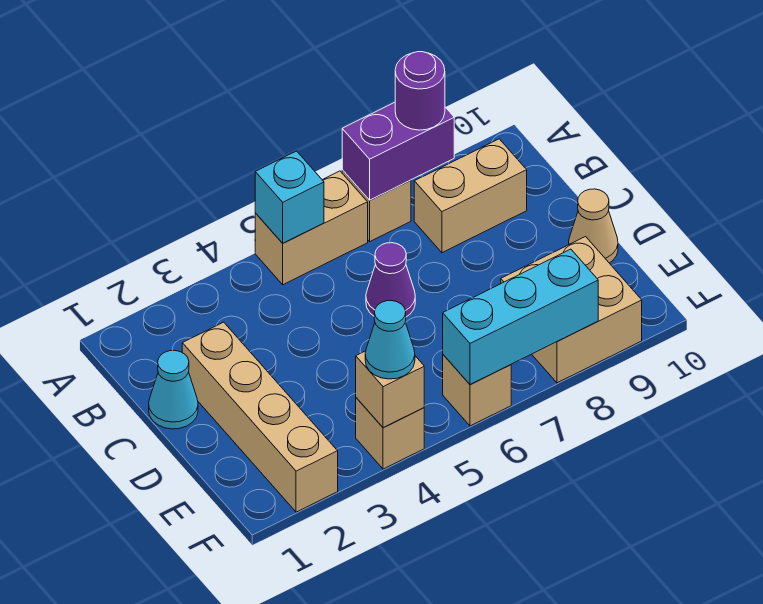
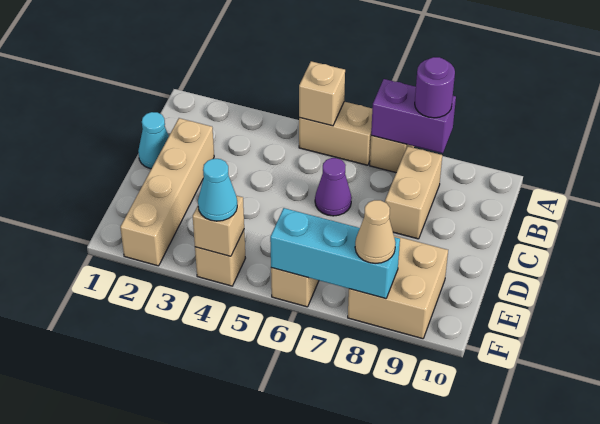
cyan 1x1 brick [255,151,324,243] -> tan 1x1 brick [299,61,345,126]
tan 1x2 brick [414,139,527,253] -> tan 1x2 brick turned to [385,146,442,239]
tan 1x1 cone [569,189,618,263] -> tan 1x1 cone moved to [355,200,395,264]

